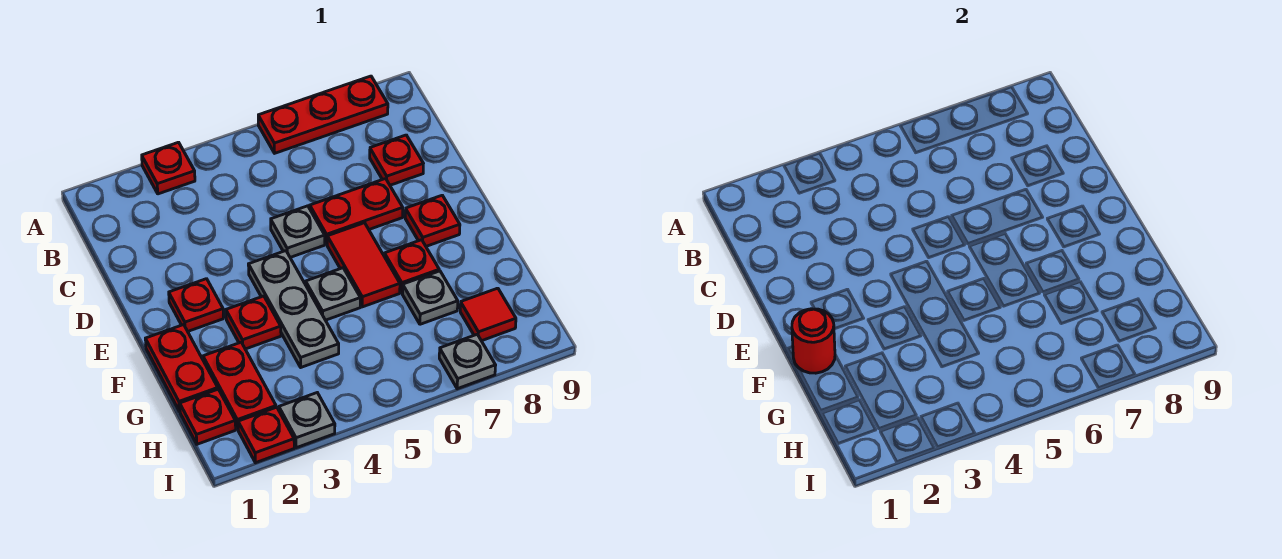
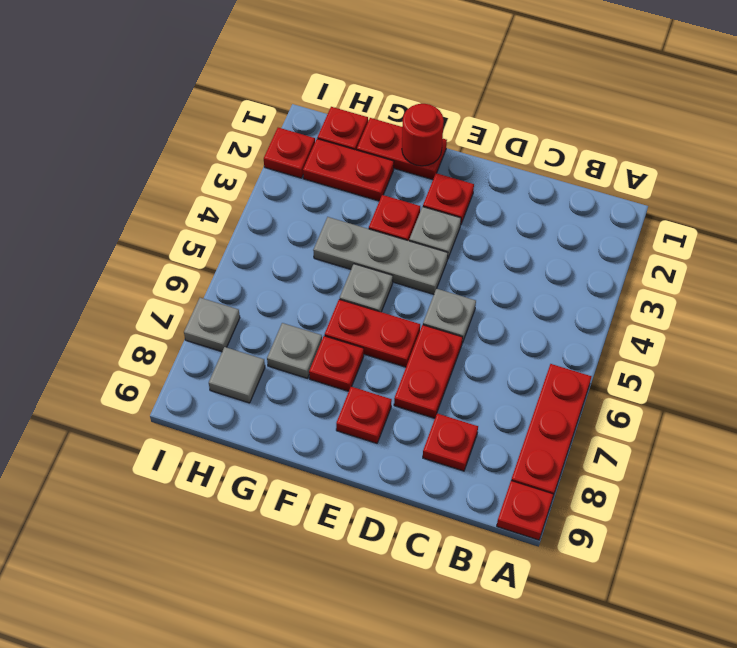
red 1x1 plate [142,142,195,194] -> red 1x1 plate moved to [497,481,554,540]
red 1x2 tile [327,223,400,307] -> red 1x2 plate [325,299,420,367]
red 1x1 tile [460,288,516,341] -> grey 1x1 tile [209,347,265,403]
grey 1x1 plate [279,393,335,448] -> grey 1x1 plate moved to [409,207,461,259]

